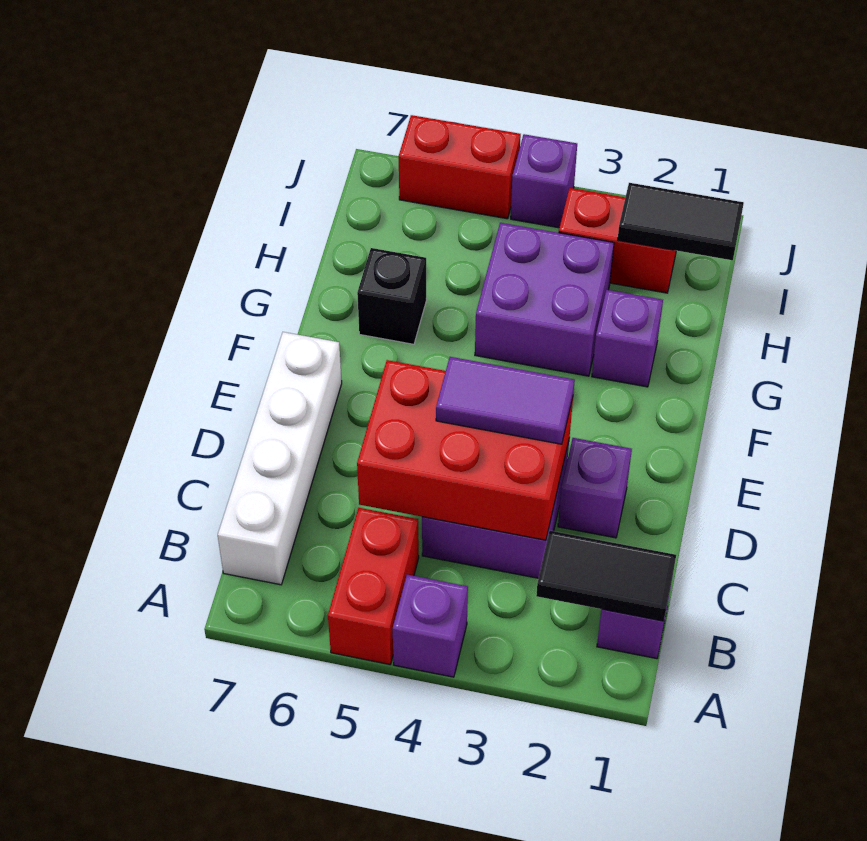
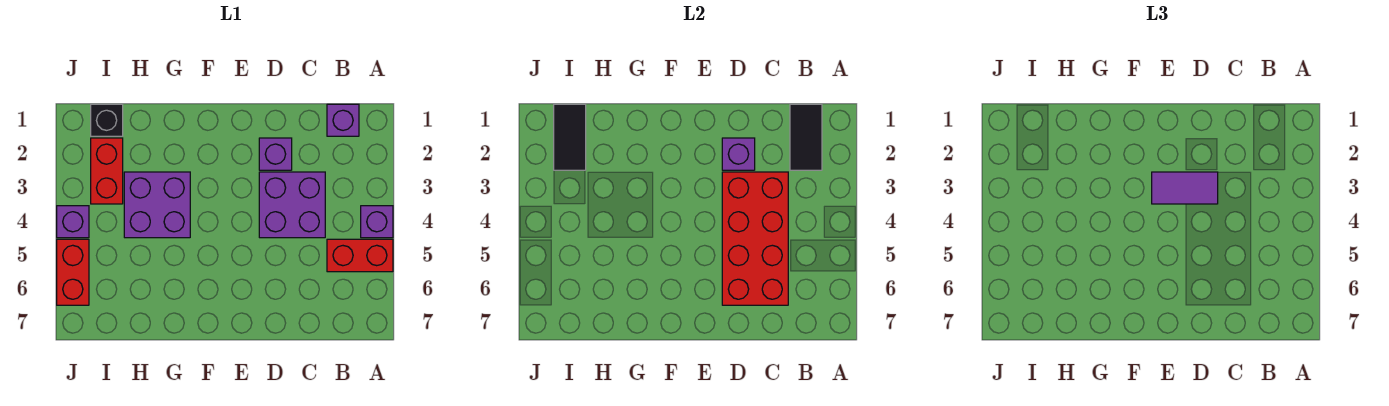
white 1x4 brick [218,332,342,585] -> none
red 2x3 brick [357,360,573,540] -> red 2x4 brick [722,172,788,305]
purple 1x2 tile [436,357,575,444] -> purple 1x2 tile turned to [1152,172,1218,204]
purple 1x1 brick [592,290,663,387] -> purple 1x1 brick moved to [722,138,755,170]
black 1x1 brick [357,248,427,344] -> black 1x1 brick moved to [91,104,123,136]

